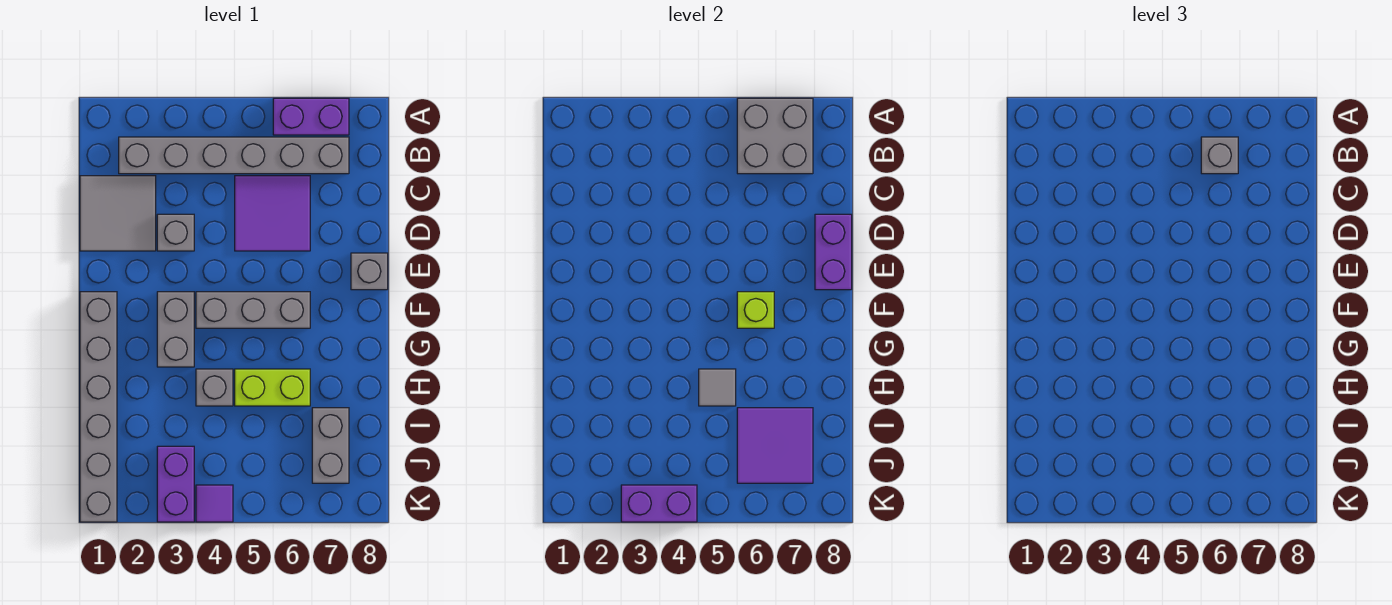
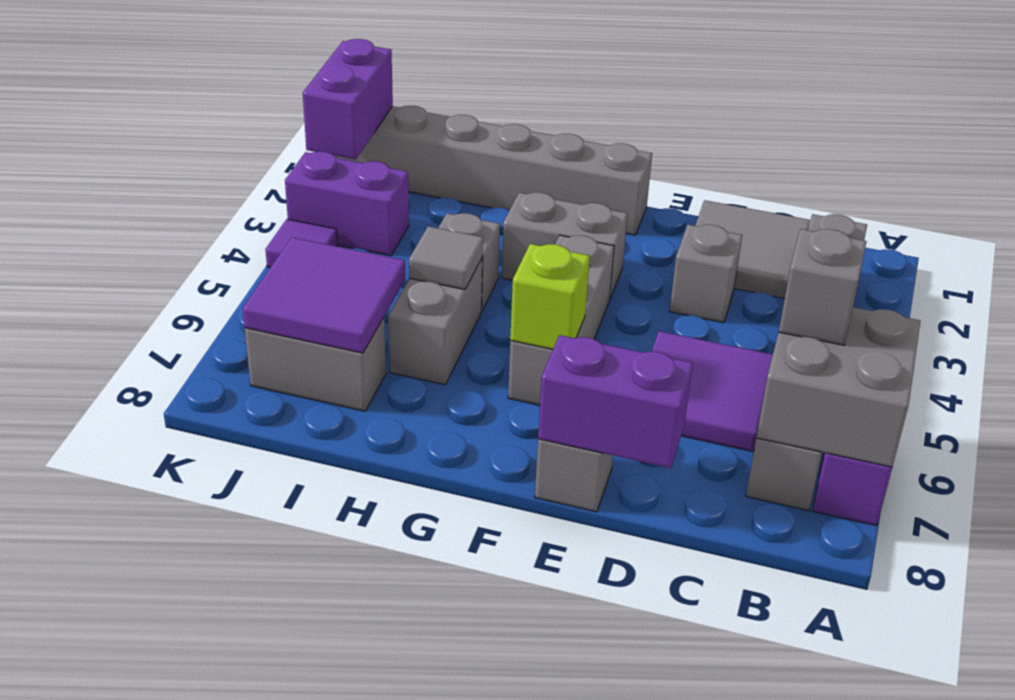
lime 1x2 brick [235,369,310,406] -> grey 1x2 brick [388,257,483,385]
purple 1x2 brick [621,485,697,522] -> purple 1x2 brick moved to [303,39,393,159]

